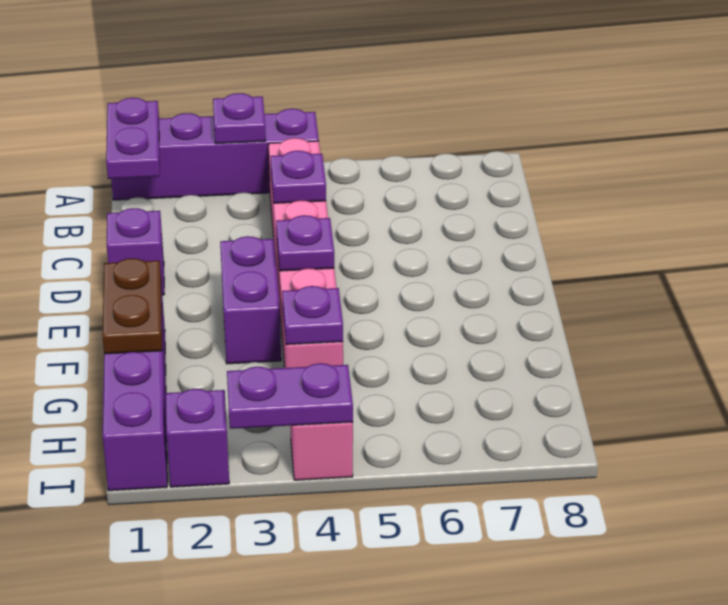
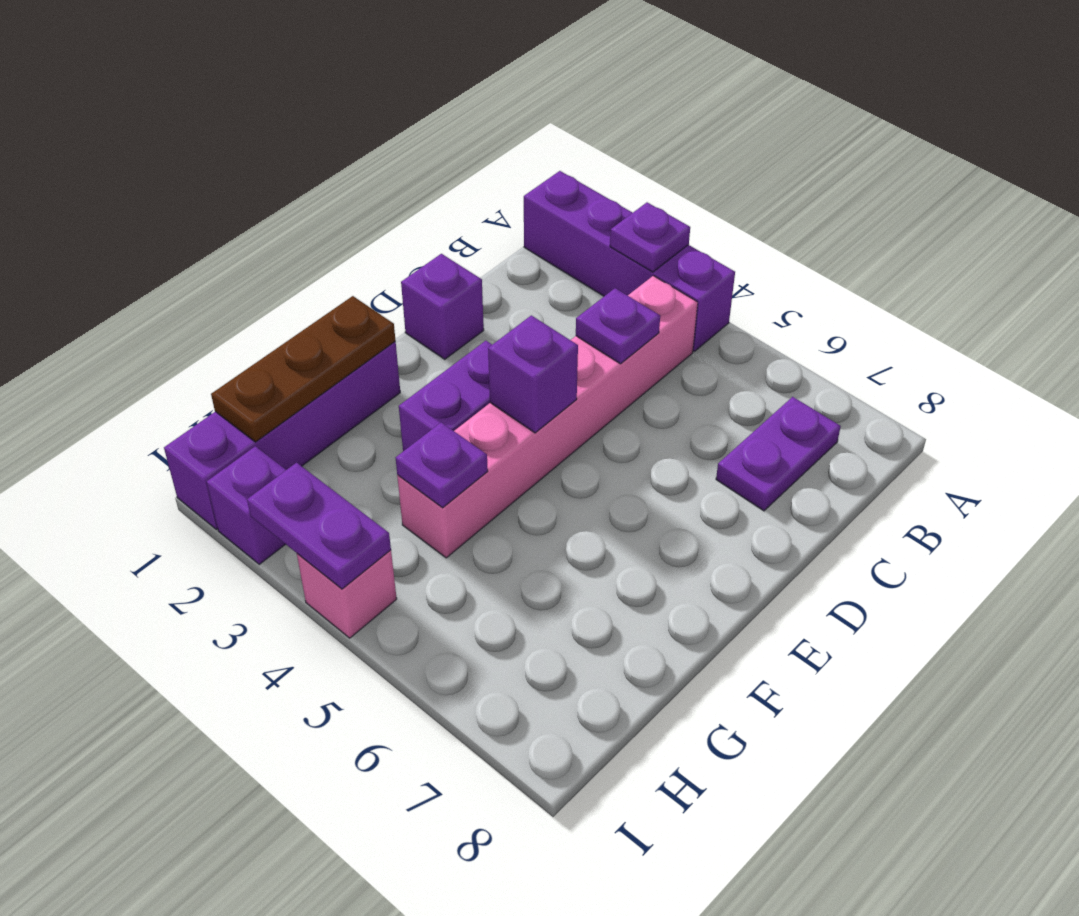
purple 1x2 plate [106,98,160,179] -> purple 1x2 plate moved to [716,397,841,511]
purple 1x1 plate [276,215,334,271] -> purple 1x1 brick [488,315,578,433]
brown 1x2 plate [102,258,162,354] -> brown 1x3 plate [211,296,396,442]

